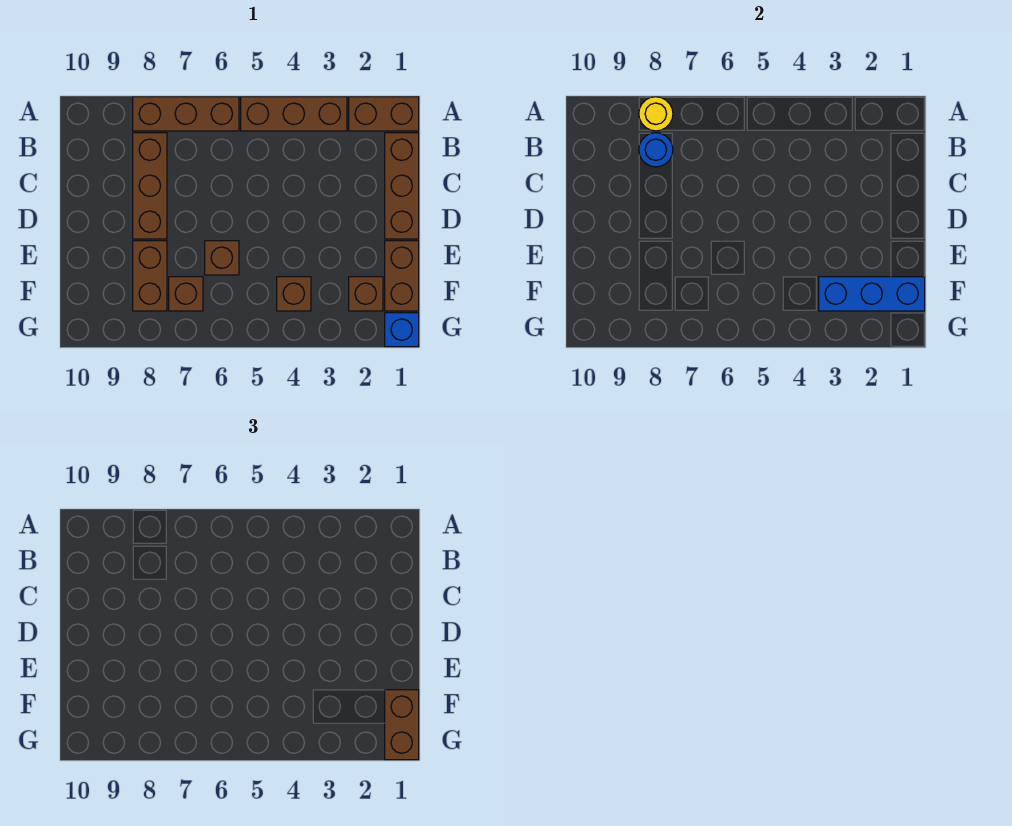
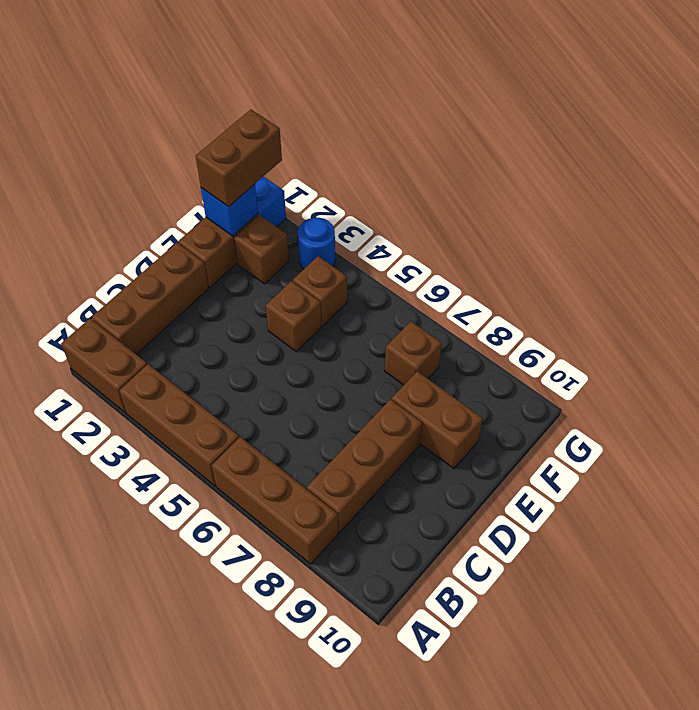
yellow 1x1 round brick [639,97,673,131] -> none
blue 1x1 round brick [639,133,673,167] -> blue 1x1 round brick moved to [298,217,335,269]
brown 1x1 brick [205,241,239,275] -> brown 1x1 brick moved to [266,281,321,352]
brown 1x2 brick [133,241,167,311] -> brown 1x2 brick turned to [392,371,483,469]
blue 1x3 brick [819,277,925,311] -> blue 1x1 brick [201,184,258,236]

